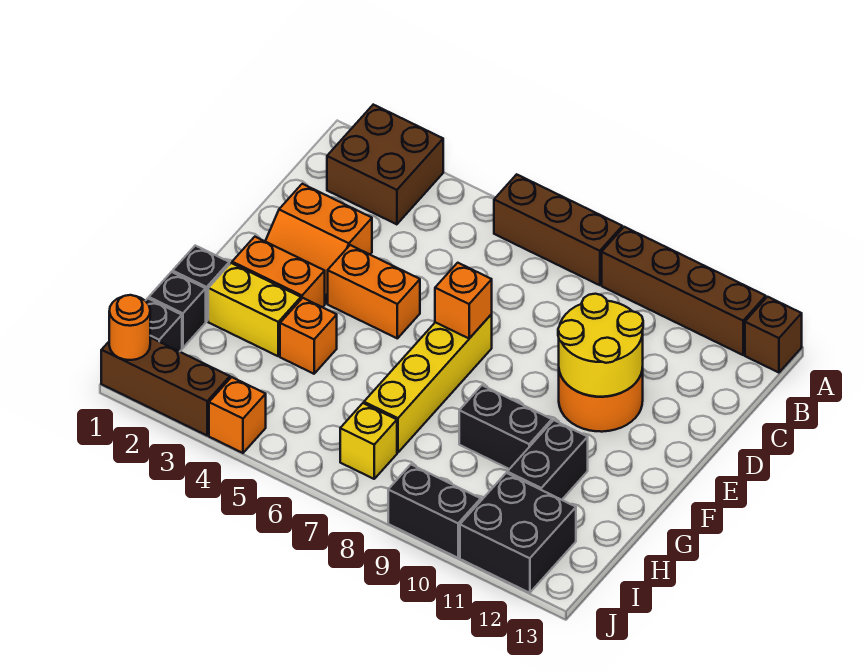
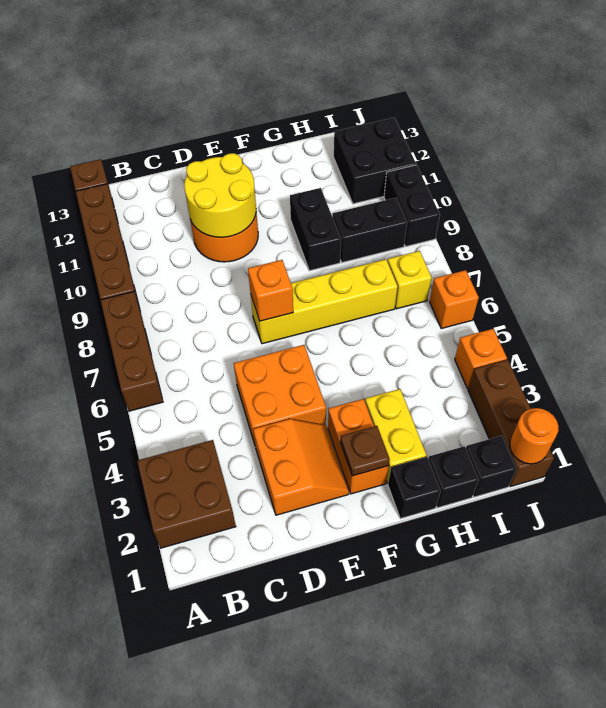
orange 1x2 brick [328,245,420,338] -> orange 2x2 brick [234,345,326,444]
none -> brown 1x1 plate [340,426,390,476]
orange 1x1 brick [280,298,337,374] -> orange 1x1 brick moved to [429,270,479,329]
black 1x2 brick [507,420,588,500] -> black 1x2 brick moved to [333,198,407,263]

